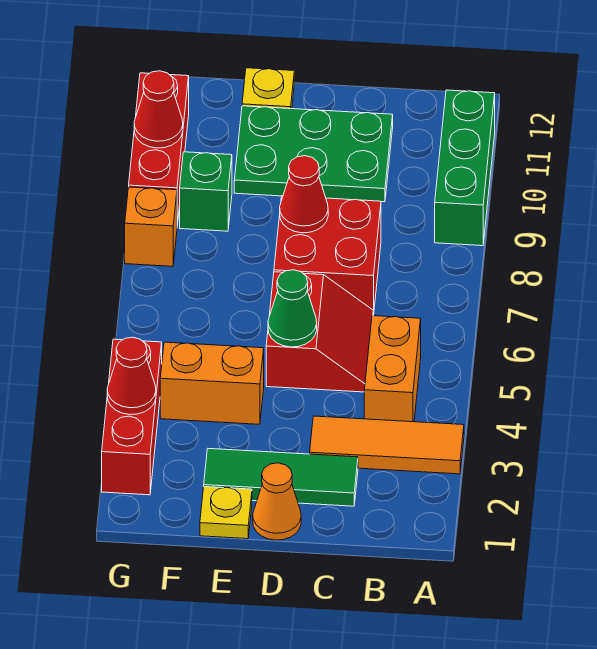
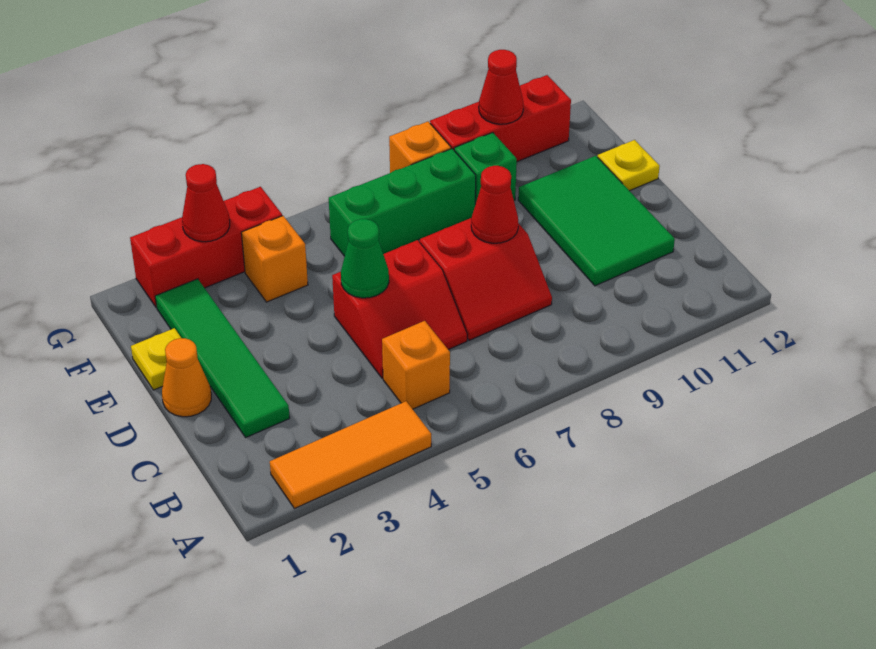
orange 1x3 tile [310,416,464,474] -> orange 1x3 tile turned to [270,401,431,509]
green 1x3 brick [435,90,495,246] -> green 1x3 brick moved to [329,149,476,256]
orange 1x2 brick [364,315,421,422] -> orange 1x1 brick [382,321,450,409]
green 1x3 tile [204,449,358,506] -> green 1x4 tile [155,279,290,437]
red 2x2 brick [274,196,381,315] -> red 2x2 slope [420,218,552,340]
green 2x3 plate [234,106,393,202] -> green 2x3 tile [518,156,675,286]
orange 1x2 brick [160,342,264,424] -> orange 1x1 brick [241,216,308,302]

